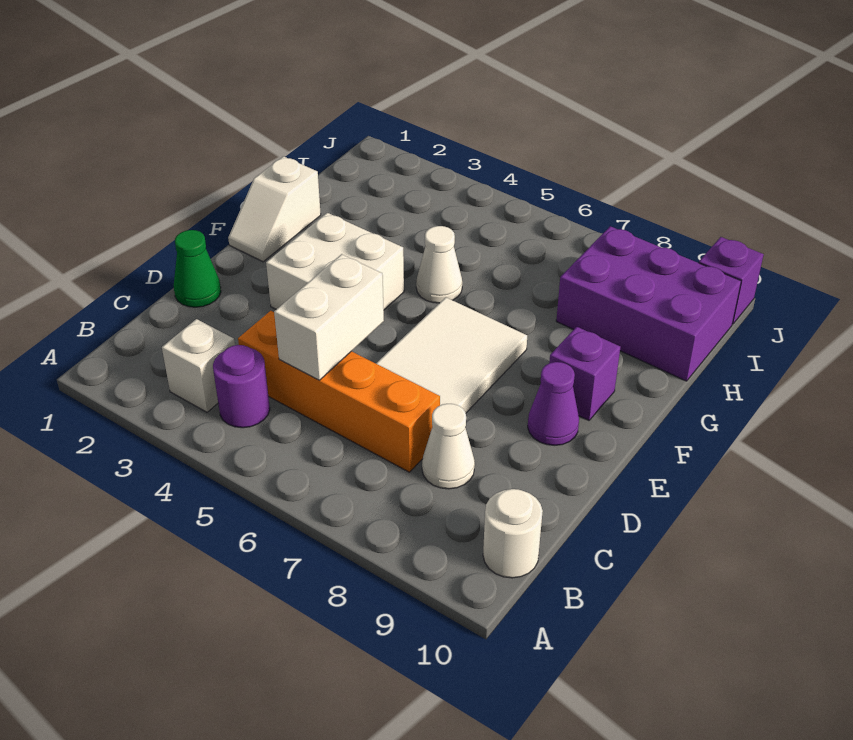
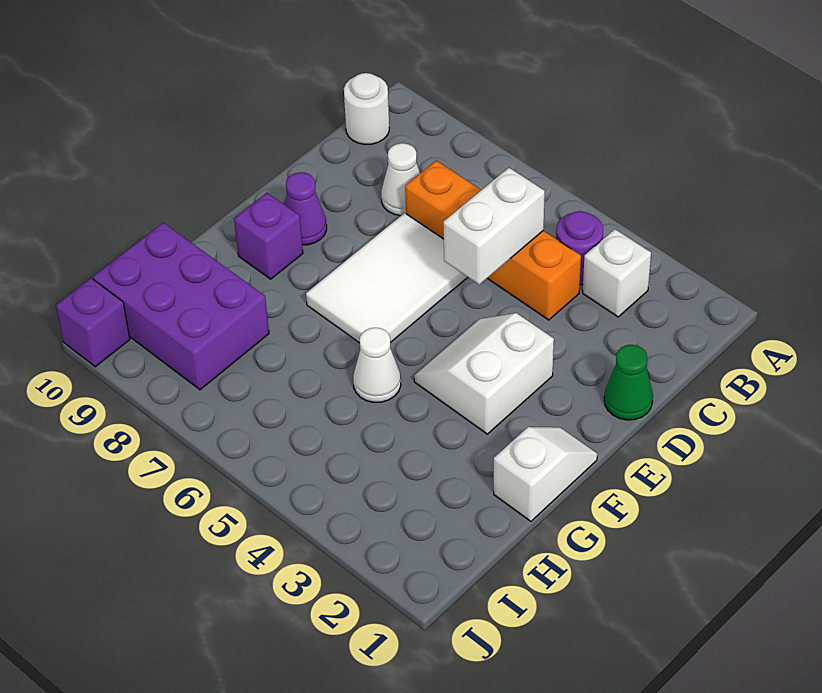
white 2x2 brick [266,213,404,310] -> white 2x2 slope [414,313,554,434]

